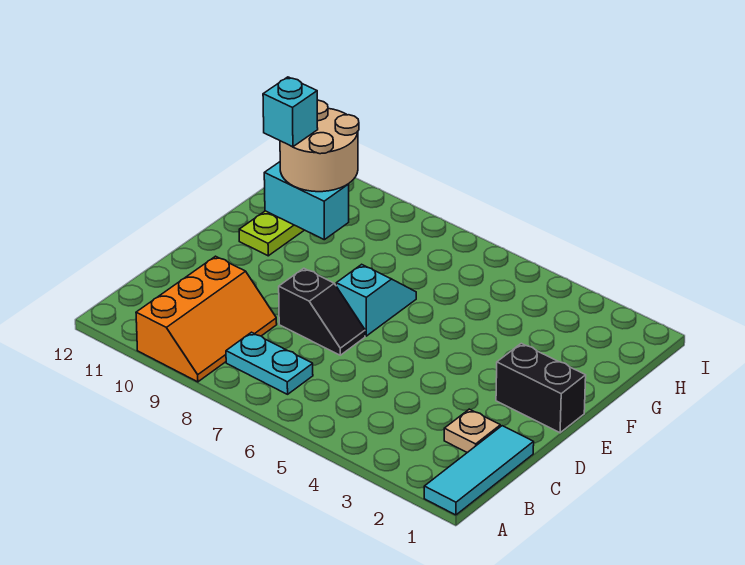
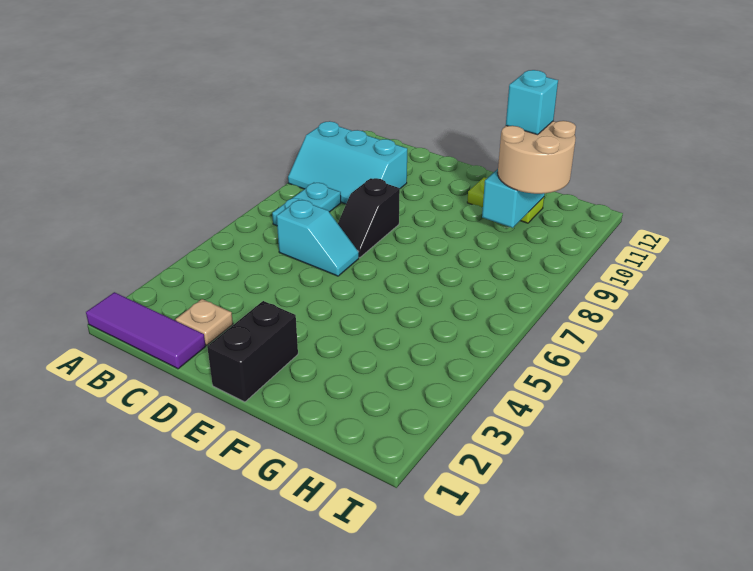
cyan 1x3 tile [424,426,534,515] -> purple 1x3 tile [86,292,206,369]
orange 2x3 slope [136,256,277,382] -> cyan 2x3 slope [288,121,407,204]
cyan 1x2 slope [336,264,416,336] -> cyan 1x2 slope moved to [277,200,359,276]

